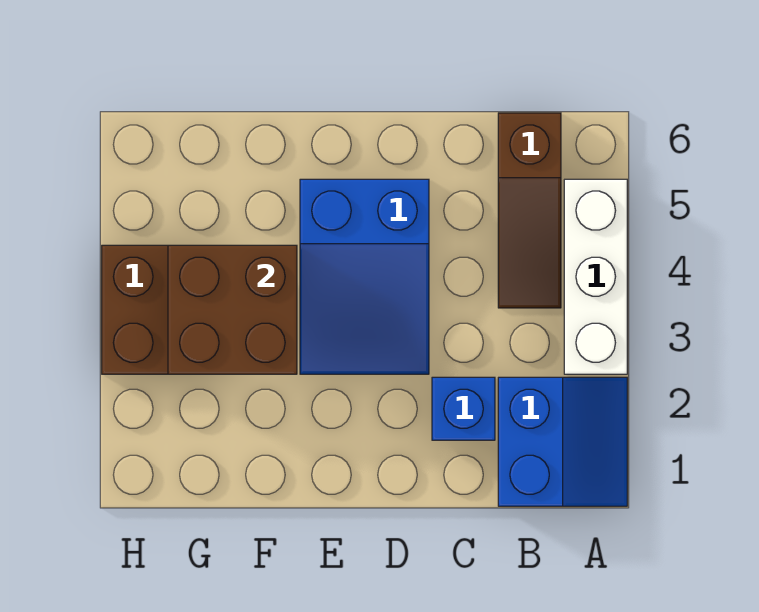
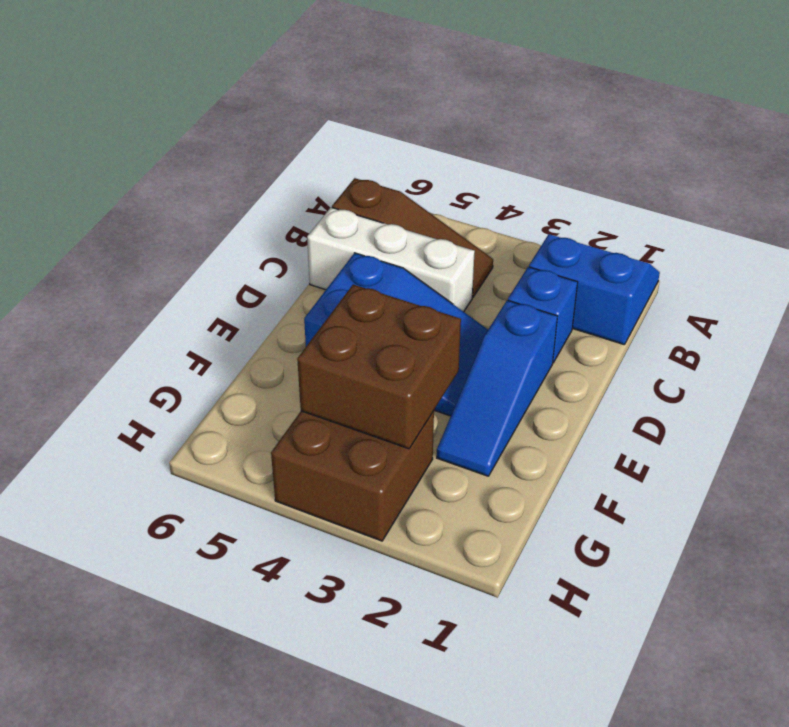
white 1x3 brick [564,179,627,374] -> white 1x3 brick moved to [307,207,475,312]
none -> blue 1x3 slope [437,300,557,476]

